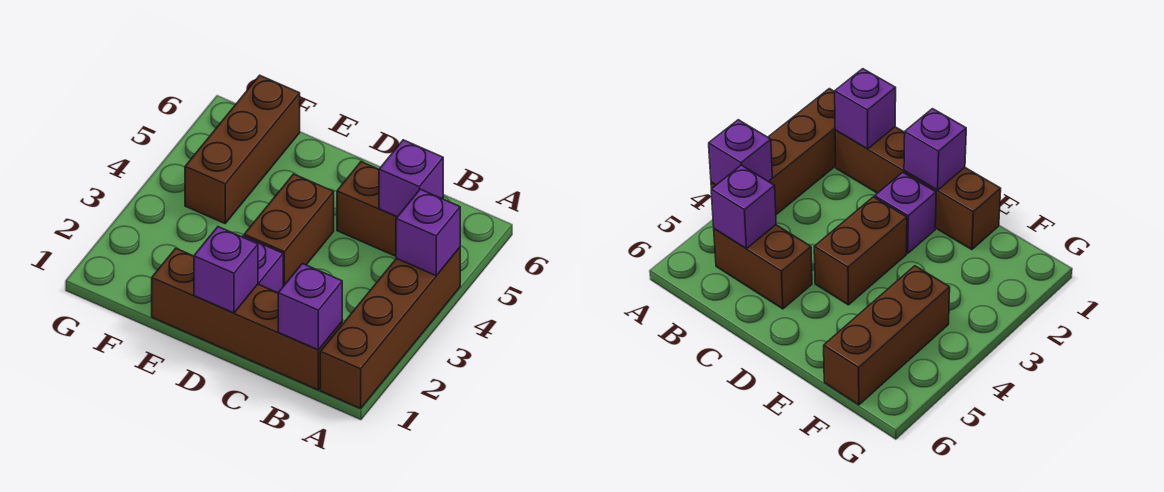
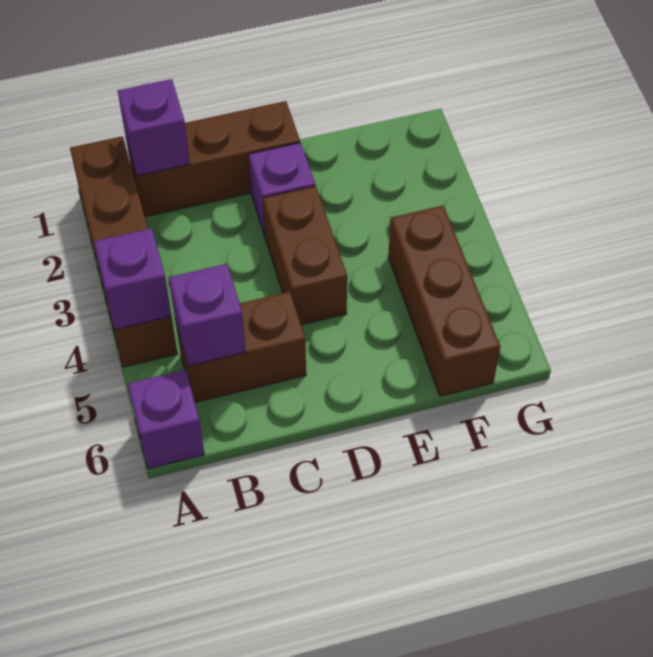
brown 1x4 brick [152,248,342,390] -> brown 1x3 brick [126,101,300,217]
purple 1x1 brick [194,227,258,313] -> purple 1x1 brick moved to [128,370,204,469]

